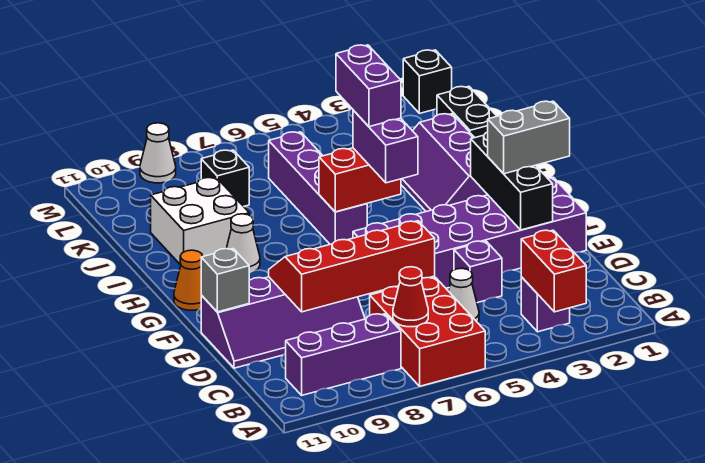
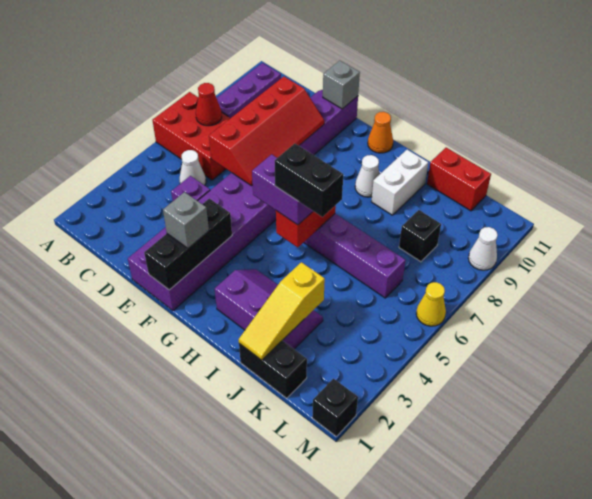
red 1x2 brick [521,230,586,312] -> red 1x2 brick moved to [427,148,491,211]
purple 1x1 brick [521,277,570,332] -> none
black 1x3 brick [471,132,553,230] -> black 1x3 brick turned to [144,198,232,290]
grey 1x2 brick [488,101,570,174] -> grey 1x1 brick [163,192,209,248]
purple 1x2 brick [336,45,401,127] -> black 1x2 brick [275,144,343,217]
white 2x2 brick [151,177,249,265] -> white 1x2 brick [371,149,428,215]
none -> yellow 1x3 slope [239,262,325,360]
none -> yellow 1x1 cone [416,282,446,326]

